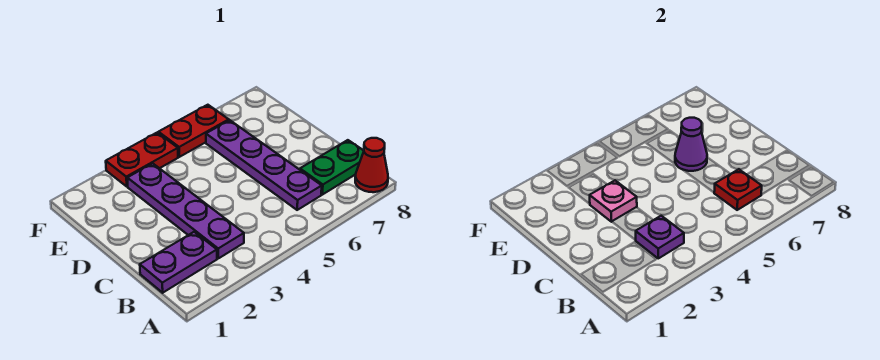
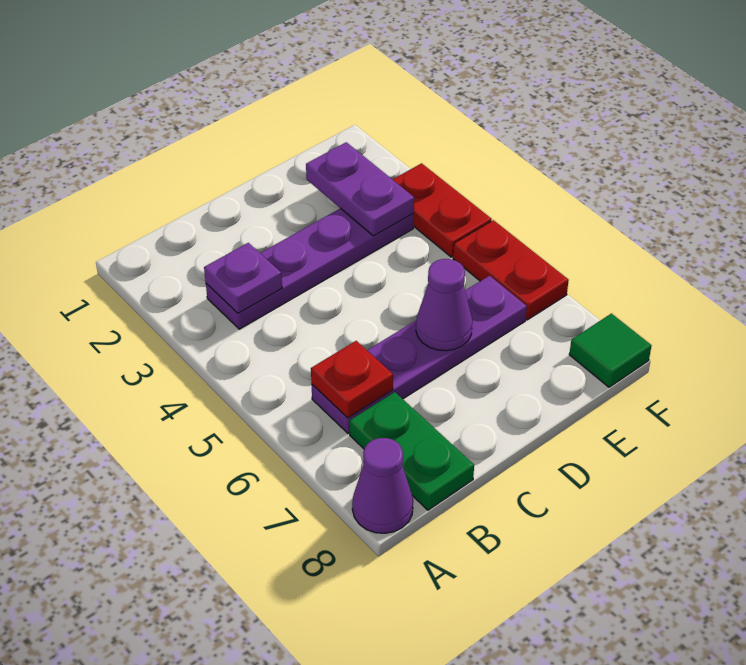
red 1x1 cone [355,138,388,192] -> purple 1x1 cone [352,438,413,533]
purple 1x2 plate [140,232,217,293] -> purple 1x2 plate moved to [306,142,414,236]
pink 1x1 plate [590,181,637,222] -> none
none -> green 1x1 tile [569,314,652,387]

